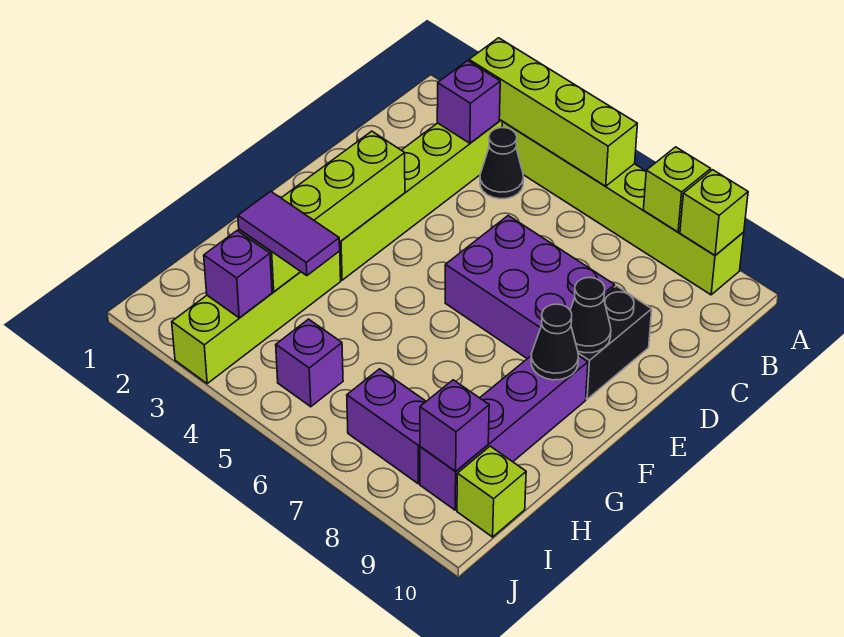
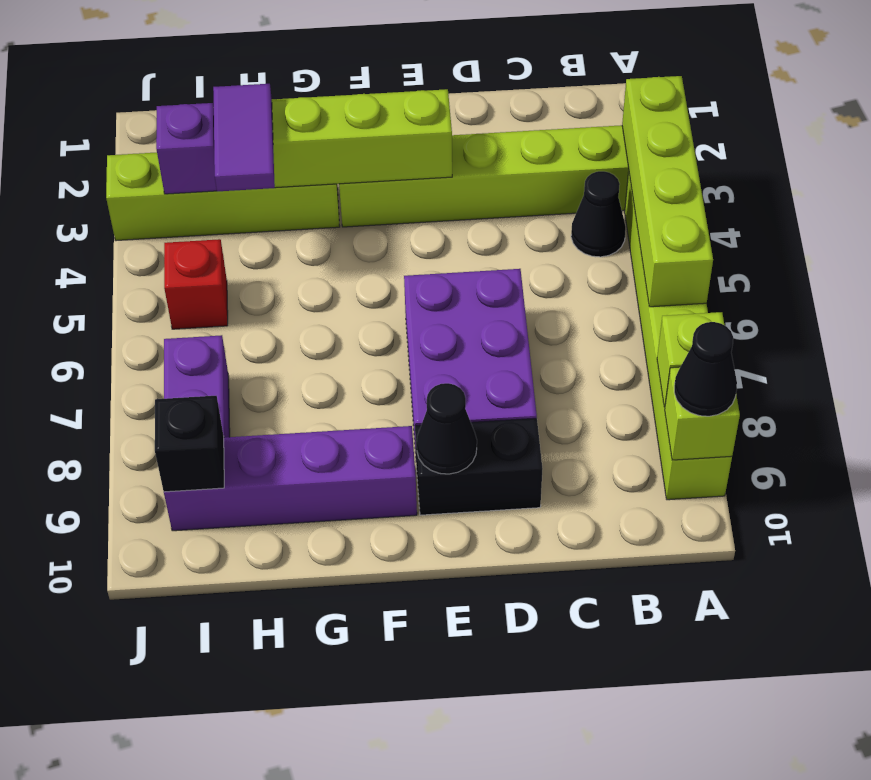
purple 1x1 brick [437,61,500,143] -> none
black 1x1 cone [531,304,579,380] -> black 1x1 cone moved to [674,322,737,416]
purple 1x1 brick [276,319,343,407] -> red 1x1 brick [164,239,228,329]
purple 1x1 brick [420,380,489,471] -> black 1x1 brick [155,396,224,492]
lime 1x1 brick [457,446,526,537] -> none

